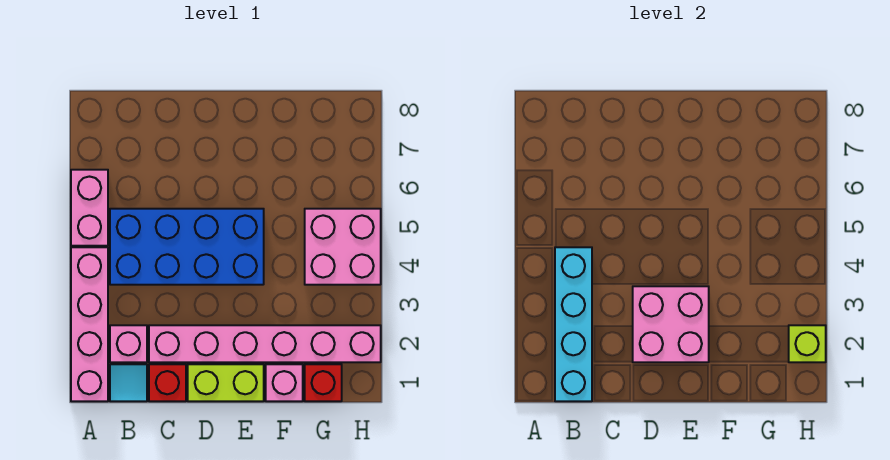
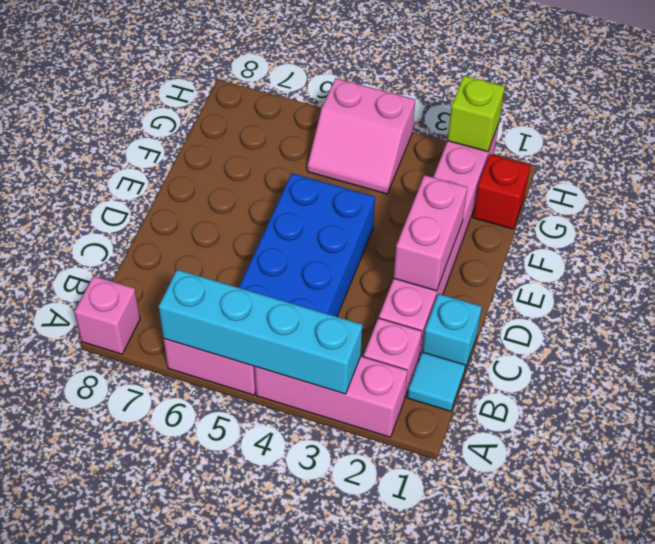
pink 1x4 brick [71,247,108,401] -> pink 1x3 brick [255,356,407,437]
cyan 1x4 brick [555,247,592,401] -> cyan 1x4 brick moved to [159,270,362,394]
red 1x1 brick [149,364,186,401] -> cyan 1x1 brick [422,294,482,372]
lime 1x2 brick [188,364,264,401] -> none
pink 2x2 brick [633,286,709,362] -> pink 1x2 brick [394,175,467,291]
pink 1x1 brick [266,364,303,401] -> pink 1x1 brick moved to [74,276,140,354]
pink 2x2 brick [305,209,381,285] -> pink 2x2 slope [307,78,415,194]

